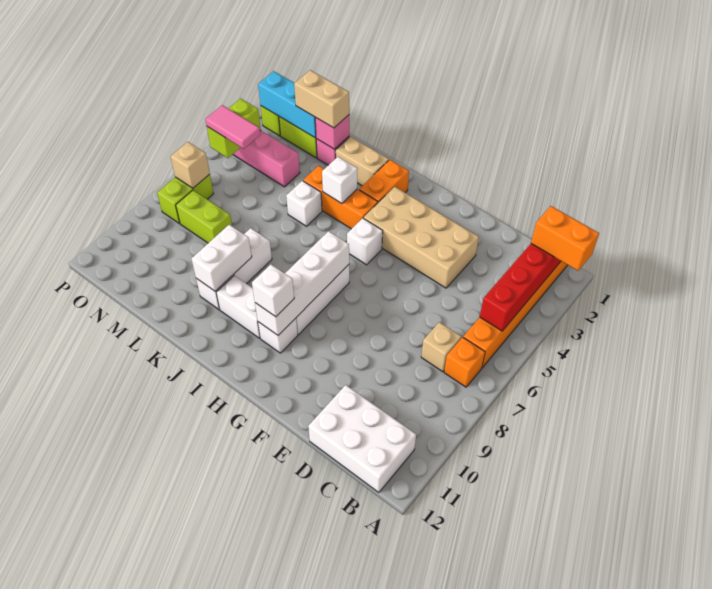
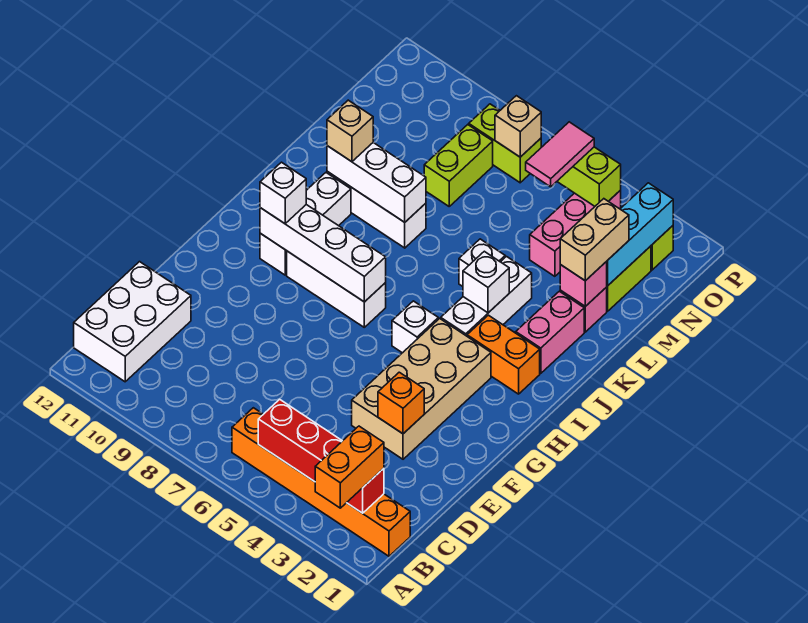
orange 1x1 brick [444,337,485,387] -> orange 1x1 brick moved to [378,372,424,434]
tan 1x1 brick [421,322,461,372] -> tan 1x1 brick moved to [327,100,373,162]
orange 1x3 brick [303,166,378,229] -> white 1x3 brick [441,257,532,336]
tan 1x2 brick [335,137,389,186] -> pink 1x2 brick [516,291,584,373]
white 1x2 brick [192,225,252,291] -> white 1x3 brick [327,143,426,222]

